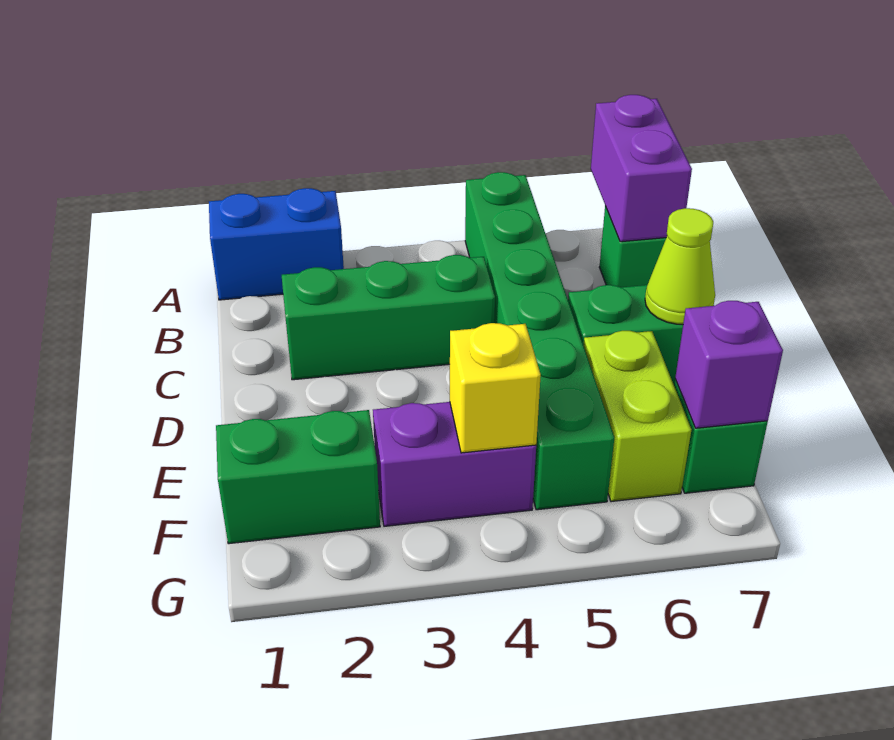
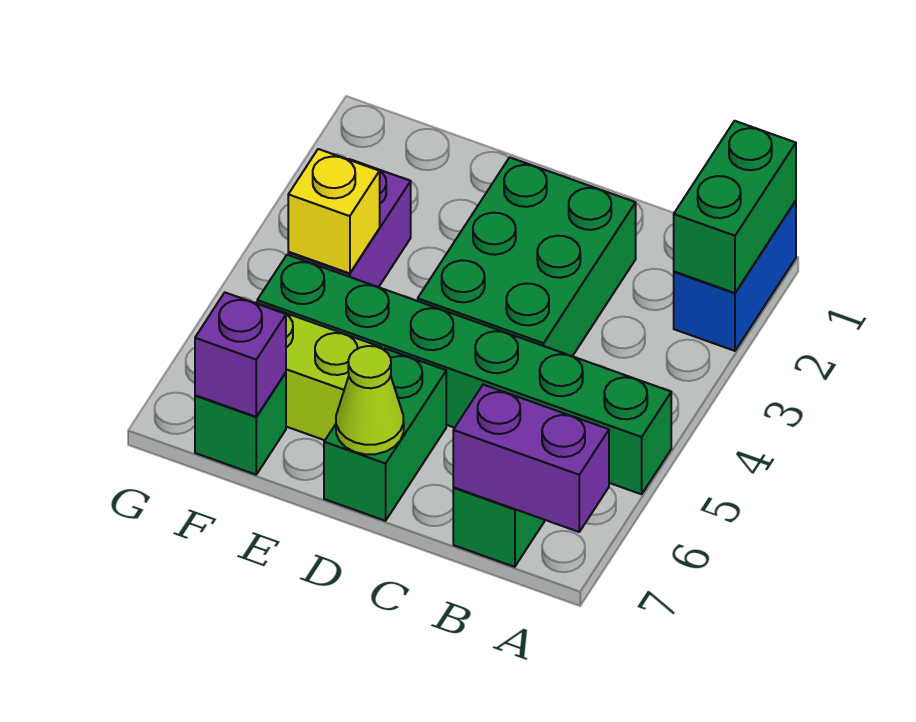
green 1x3 brick [282,255,495,380] -> green 2x3 brick [418,157,636,356]
green 1x2 brick [216,410,380,544] -> green 1x2 brick moved to [674,121,796,293]

